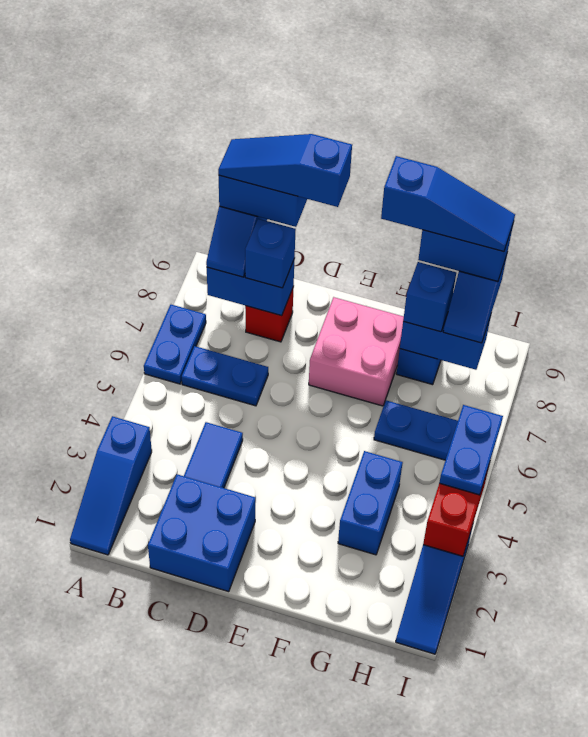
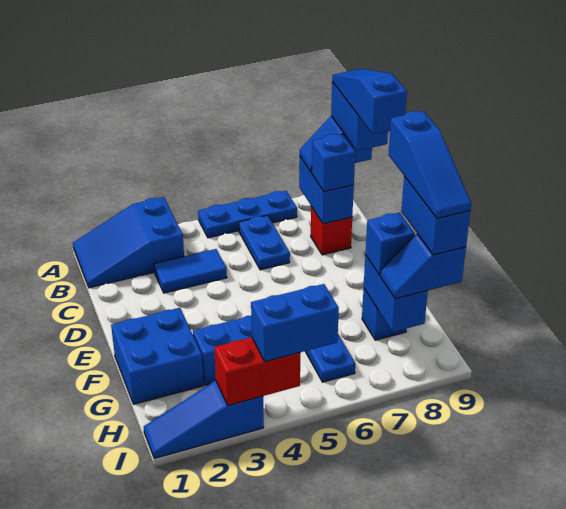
blue 1x3 slope [70,416,152,555] -> blue 2x3 slope [73,197,184,288]
blue 1x2 plate [144,305,206,384] -> blue 1x3 plate [198,191,297,238]
blue 2x2 brick [148,474,256,592] -> blue 2x2 brick moved to [111,308,204,404]
pink 2x2 brick [309,297,404,406] -> none
blue 1x2 plate [439,405,503,495] -> blue 1x2 brick [251,284,339,362]

